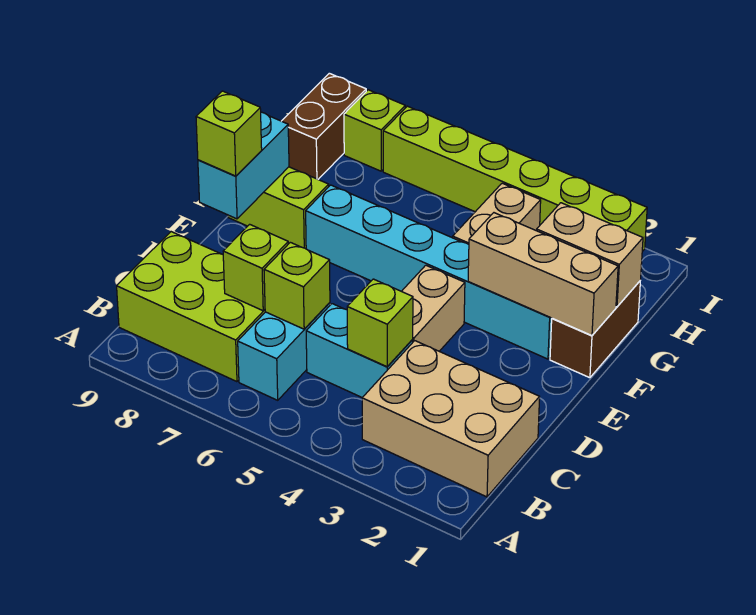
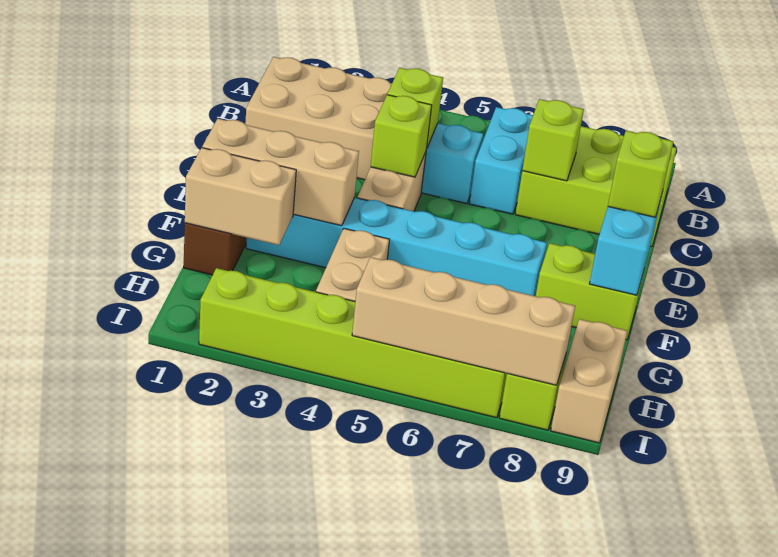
lime 1x1 brick [264,242,330,329] -> lime 1x1 brick moved to [371,95,432,177]
brown 1x2 brick [282,73,366,179] -> tan 1x2 brick [551,319,627,443]
none -> tan 1x4 brick [352,257,575,385]

